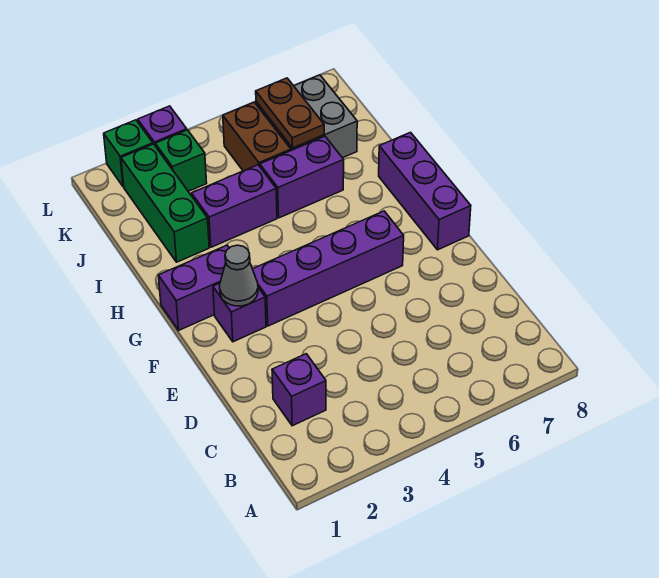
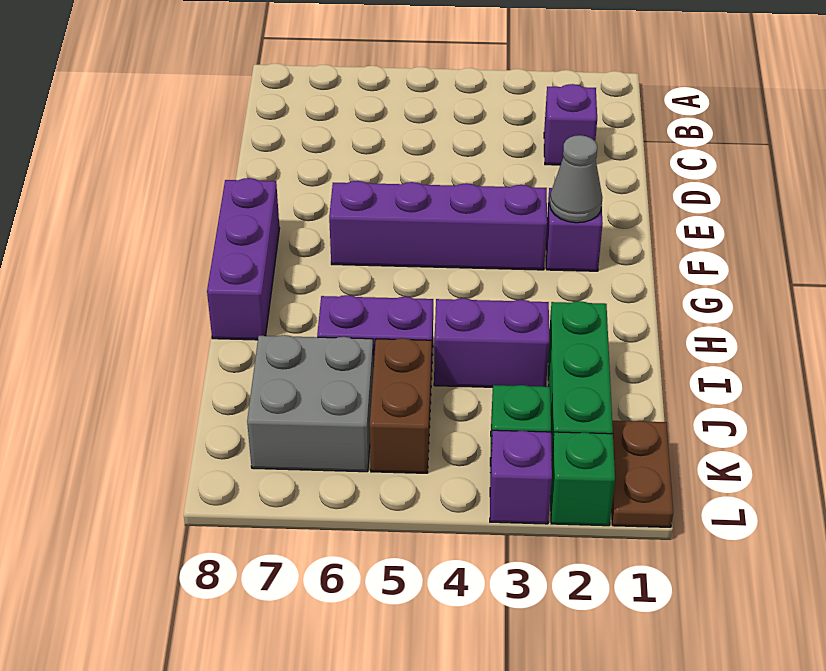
purple 1x2 brick [158,245,229,330] -> none
brown 1x2 plate [256,78,324,148] -> brown 1x2 plate moved to [612,421,673,527]

